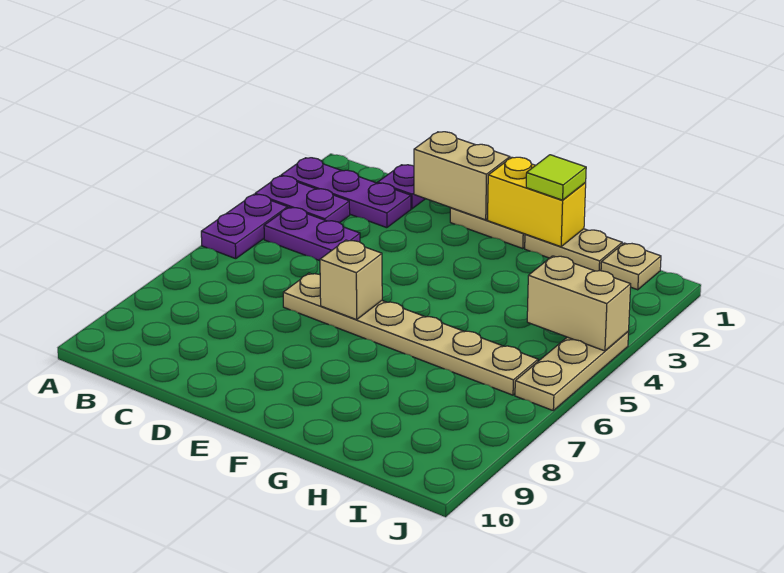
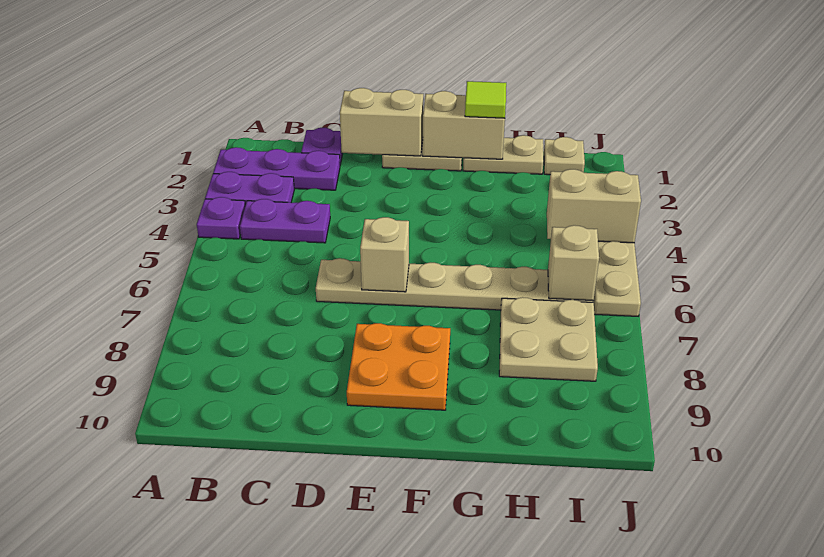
purple 1x2 plate [201,194,288,259] -> purple 1x1 plate [197,197,245,239]
none -> orange 2x2 plate [347,323,450,410]
yellow 1x2 brick [488,157,586,247] -> tan 1x2 brick [423,91,505,159]
none -> tan 2x2 plate [499,297,598,381]
none -> tan 1x1 brick [548,225,599,301]

